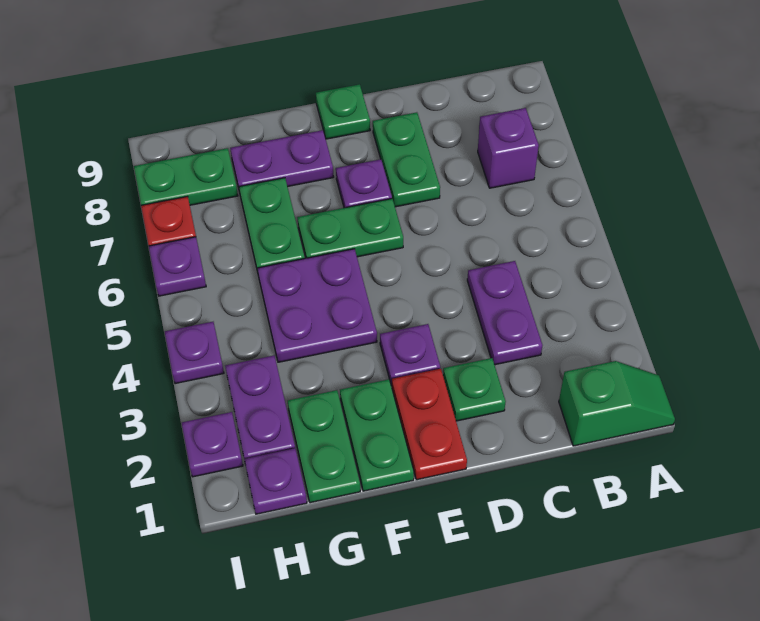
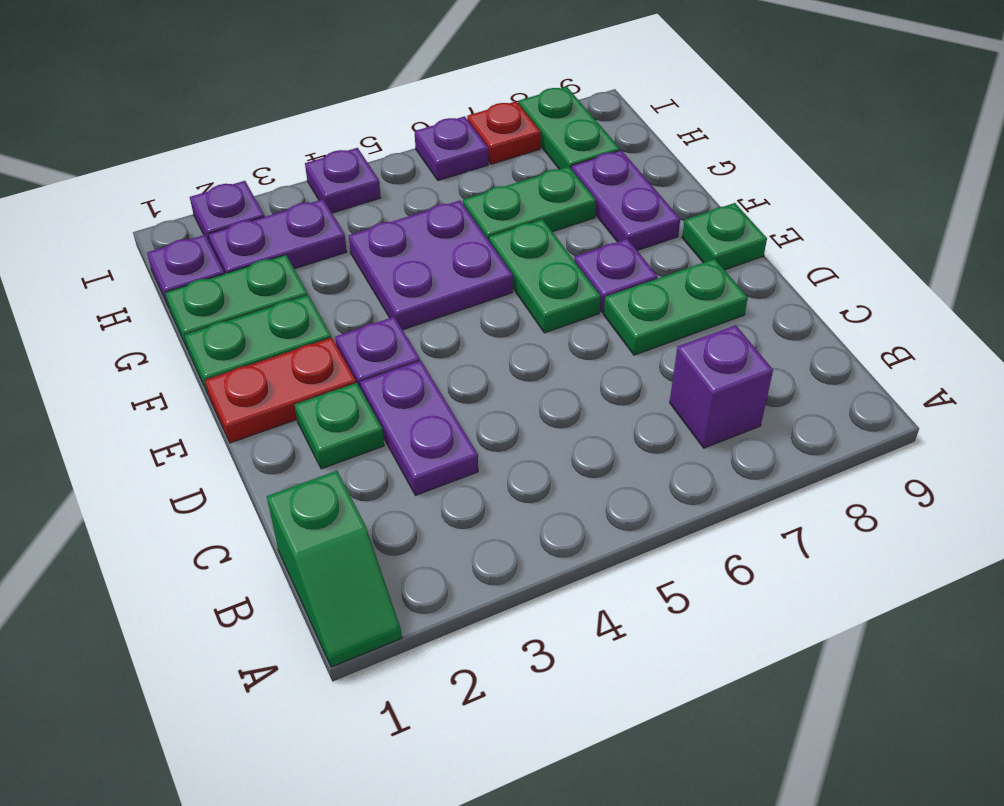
purple 1x2 plate [467,261,542,365] -> purple 1x2 plate turned to [360,361,478,496]

